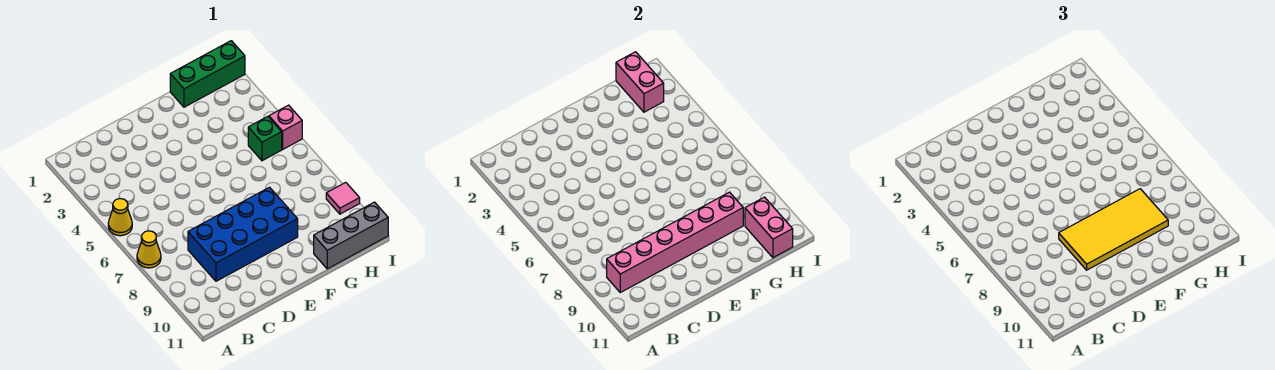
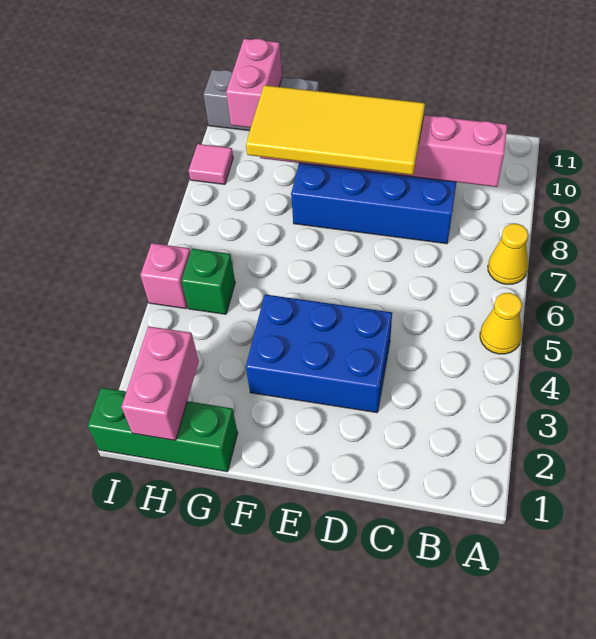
none -> blue 2x3 brick [246,294,392,413]

